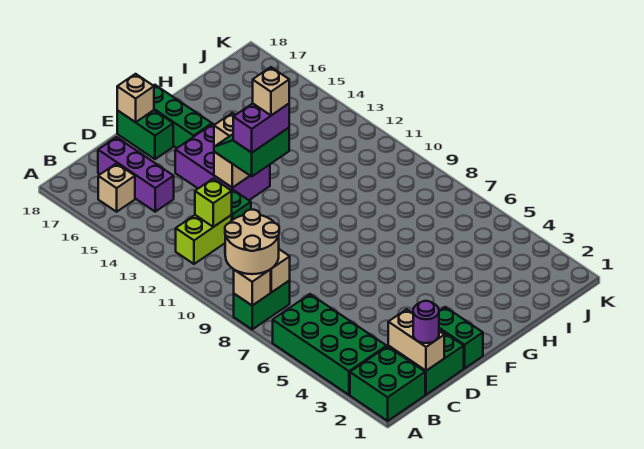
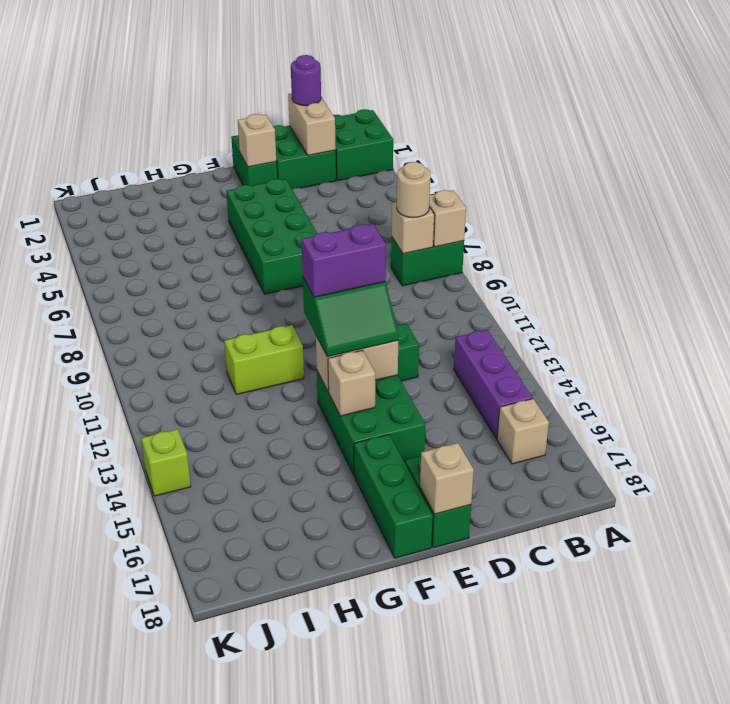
green 2x4 brick [273,294,387,395] -> green 2x4 brick moved to [226,179,317,294]
tan 2x2 round brick [225,210,279,274] -> tan 1x1 round brick [397,162,430,218]
lime 1x2 brick [176,215,232,264] -> lime 1x2 brick moved to [224,325,304,394]
lime 1x1 brick [195,179,232,227] -> lime 1x1 brick moved to [141,429,191,496]
purple 1x3 brick [98,137,174,212] -> purple 1x3 brick moved to [454,330,532,439]
purple 2x3 brick [175,124,270,200] -> green 2x3 brick [317,371,425,475]
tan 1x1 brick [253,67,289,115] -> tan 1x1 brick moved to [238,114,276,167]

